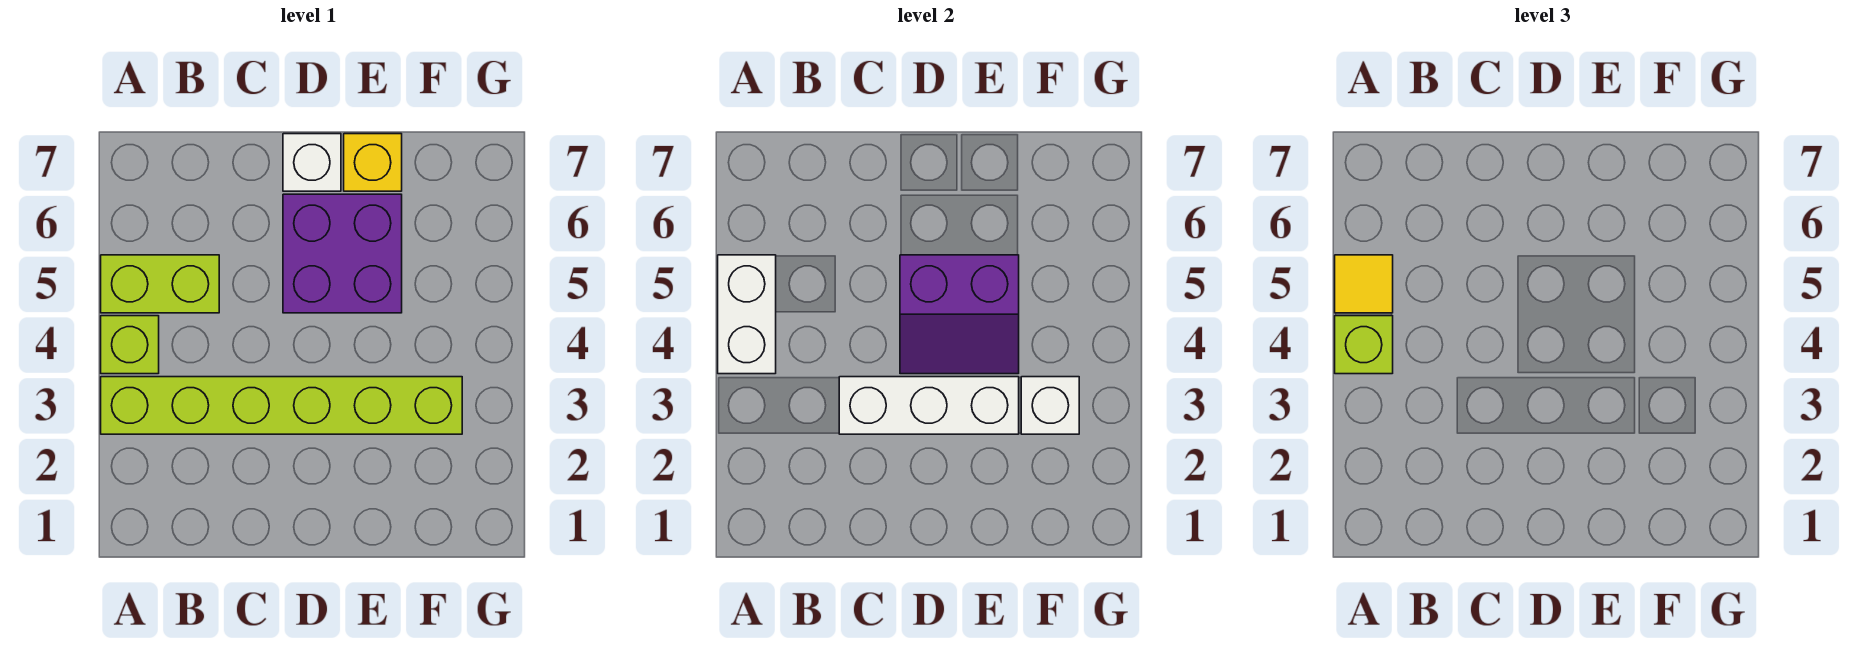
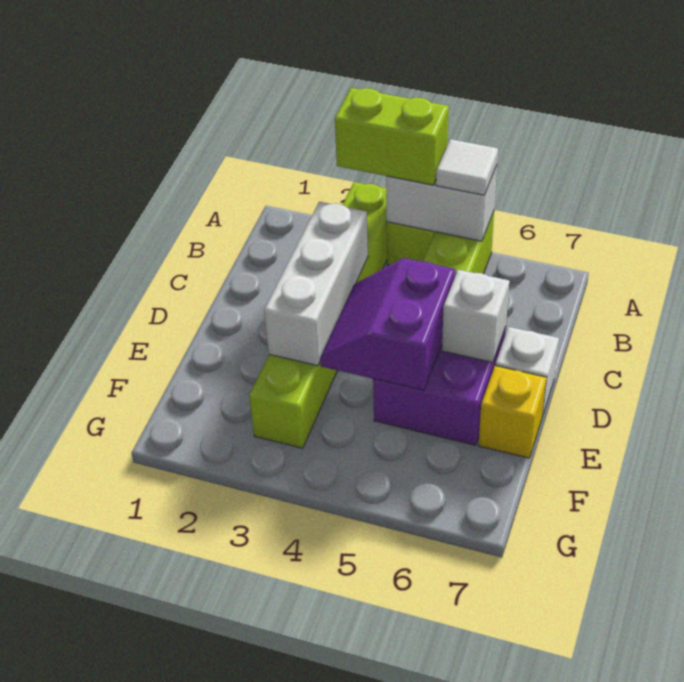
lime 1x1 brick [1335,316,1393,374] -> lime 1x2 brick [335,88,449,185]
yellow 1x1 tile [1335,255,1393,313] -> white 1x1 tile [436,139,498,195]
white 1x1 brick [1021,377,1079,434] -> white 1x1 brick moved to [442,270,509,363]

